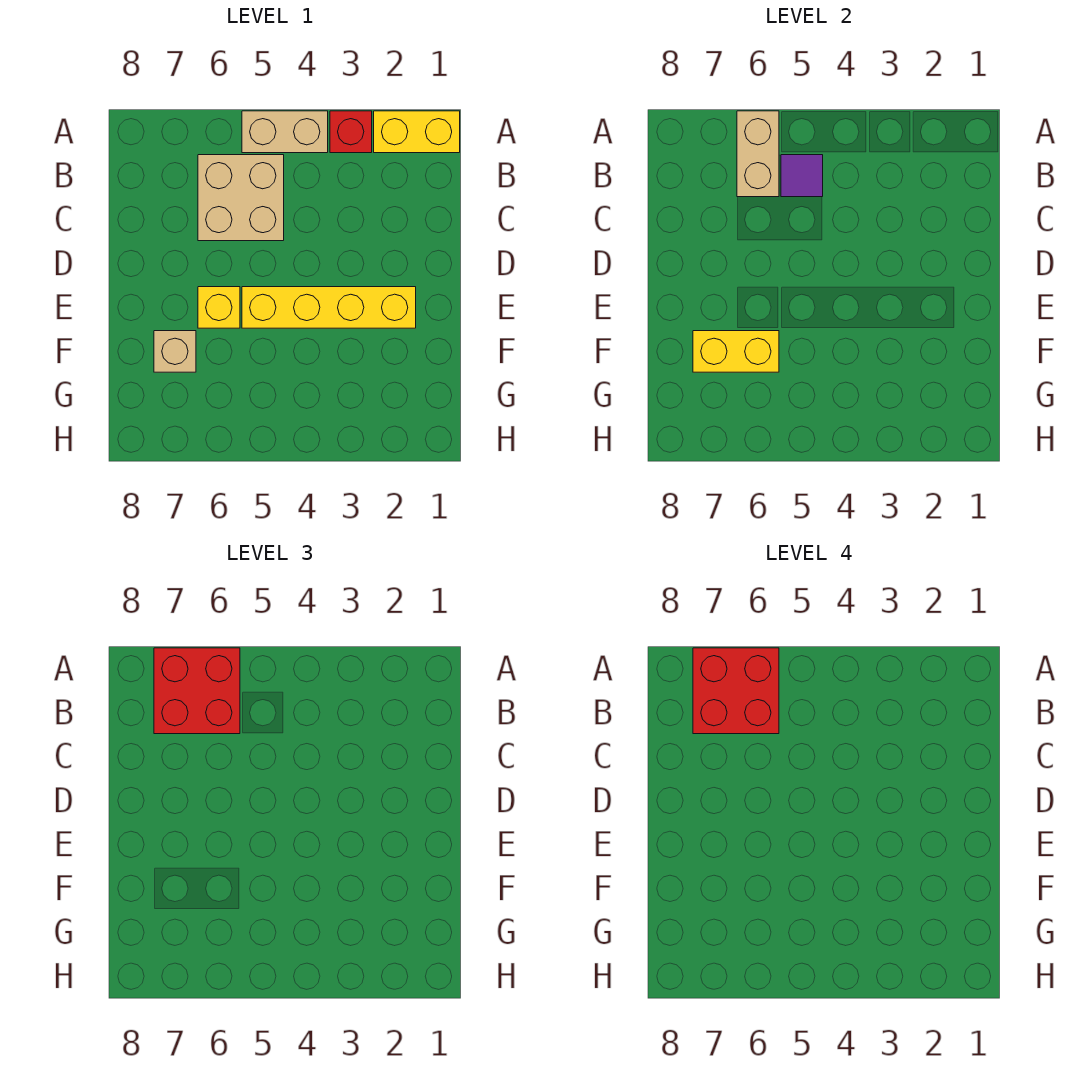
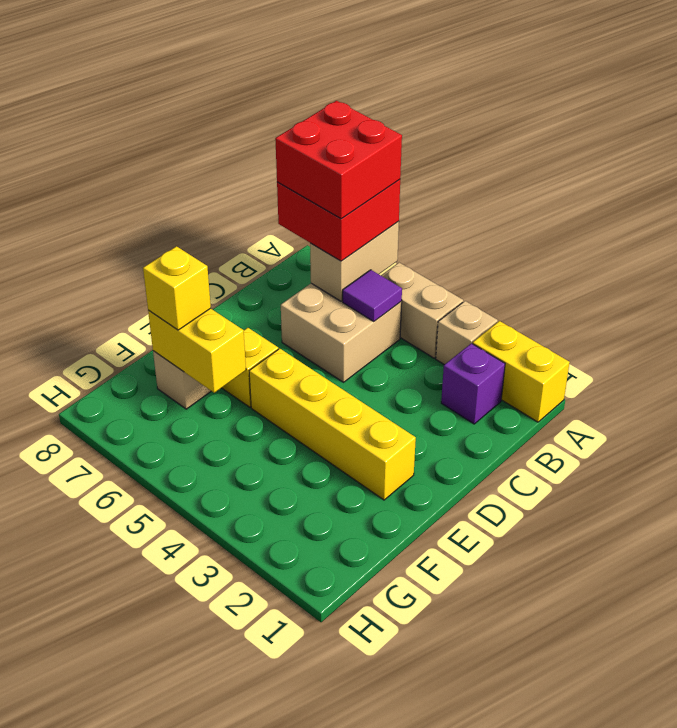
red 1x1 brick [330,111,372,153] -> tan 1x1 brick [436,301,498,365]
none -> purple 1x1 brick [441,343,505,424]
none -> yellow 1x1 brick [143,246,211,330]

